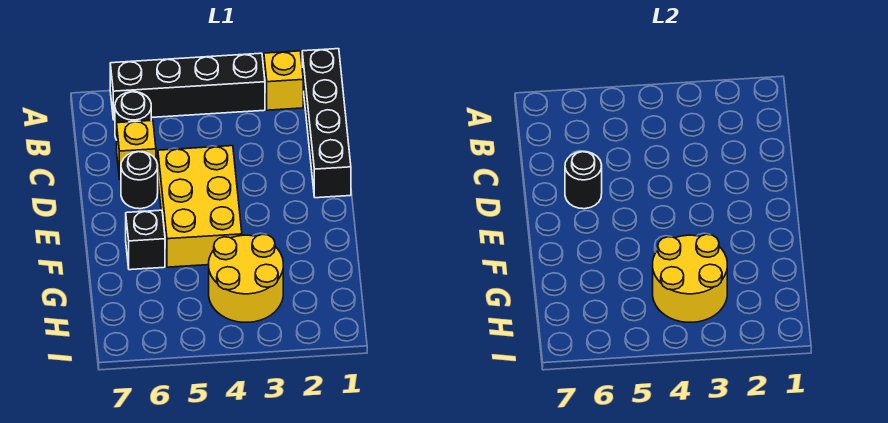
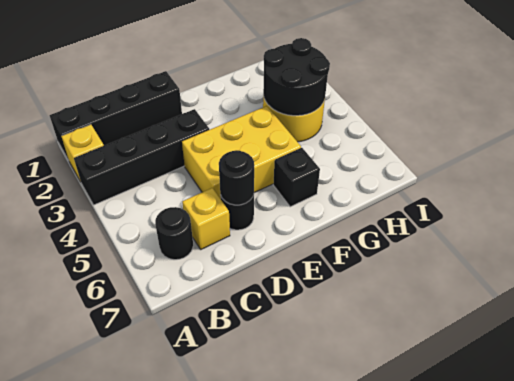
black 1x4 brick [110,53,265,120] -> black 1x4 brick turned to [74,109,209,205]
yellow 2x2 round brick [653,234,727,322] -> black 2x2 round brick [263,38,330,116]

